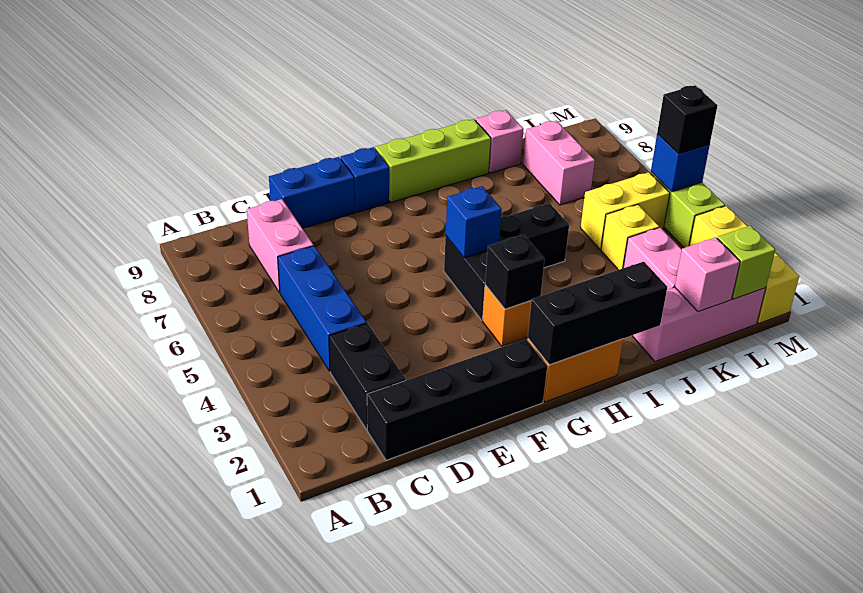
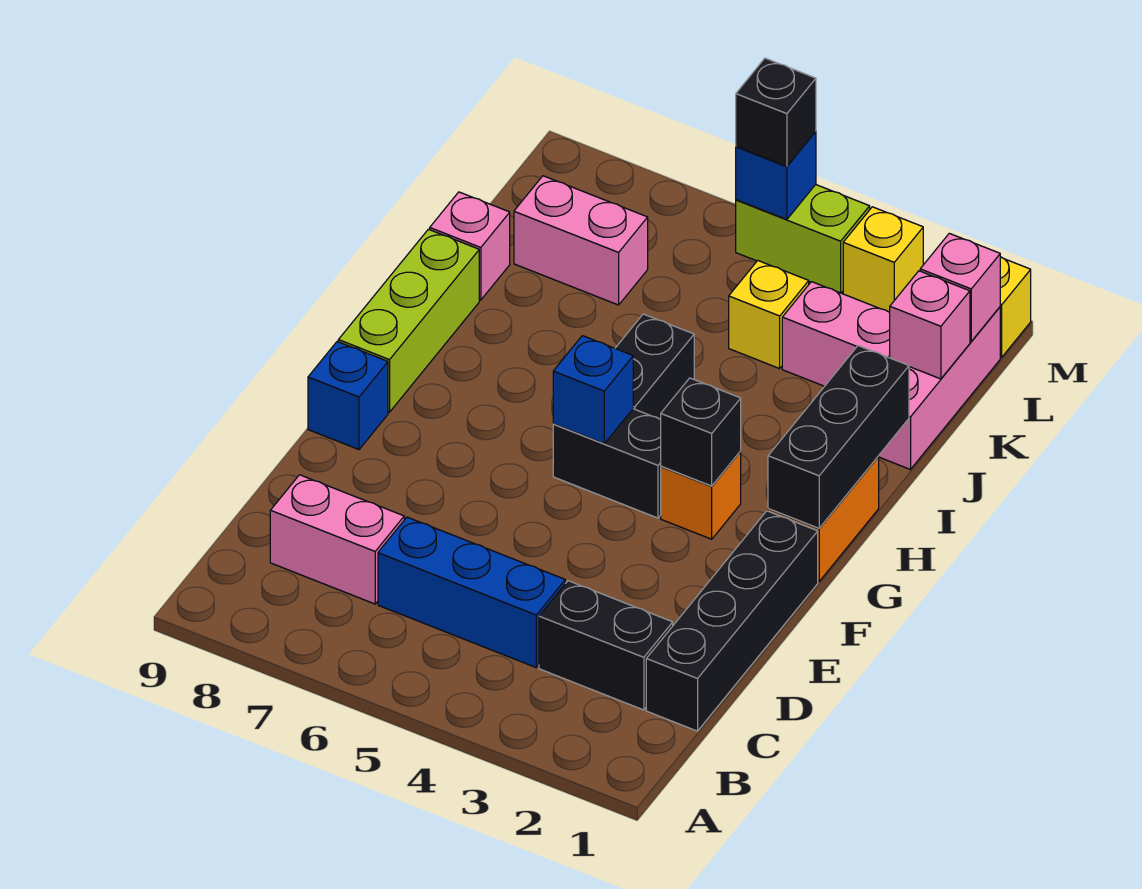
blue 1x2 brick [269,157,354,228] -> none
yellow 1x2 brick [581,172,670,249] -> none
lime 1x1 brick [717,226,775,299] -> pink 1x1 brick [920,233,1000,341]

